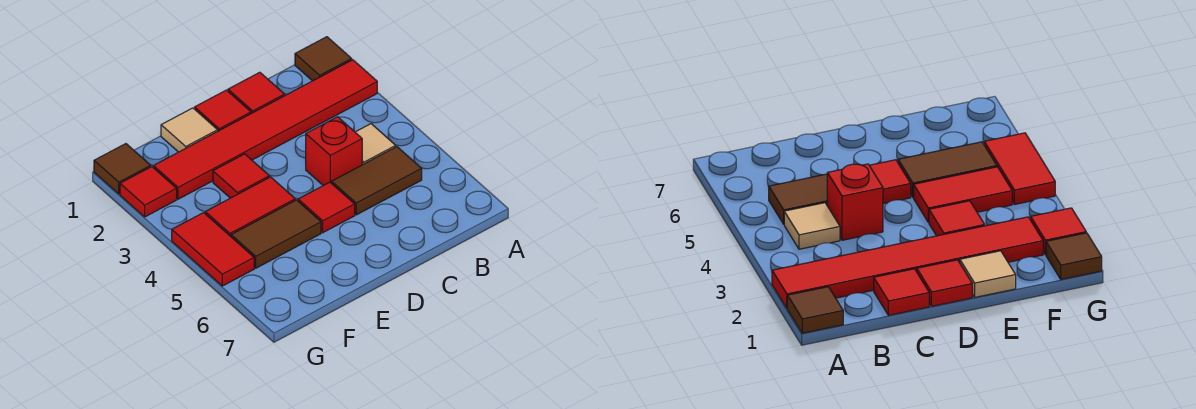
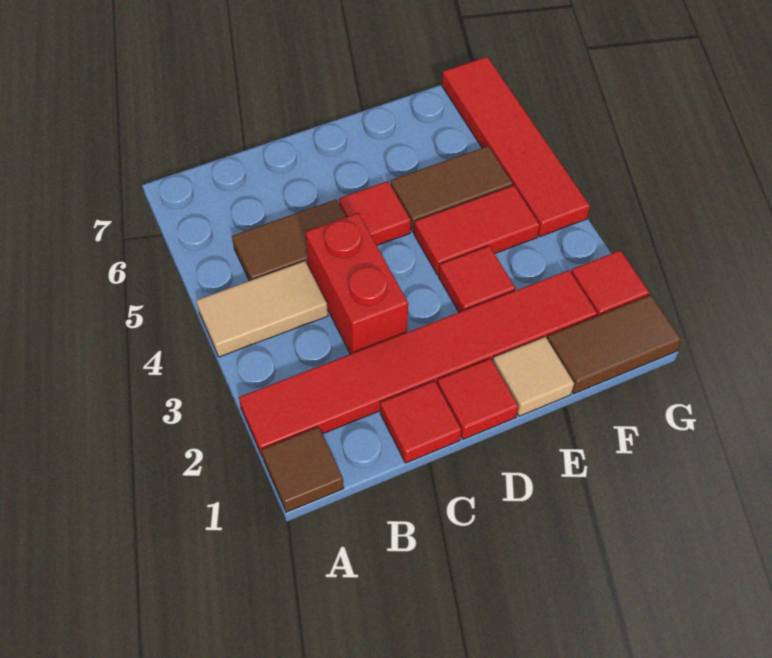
tan 1x1 tile [355,124,396,165] -> tan 1x2 tile [196,261,328,357]
red 1x1 brick [306,117,362,186] -> red 1x2 brick [305,213,408,354]
brown 1x1 tile [94,144,151,194] -> brown 1x2 tile [547,295,682,394]
red 1x2 tile [172,213,254,286] -> red 1x4 tile [442,57,590,237]

